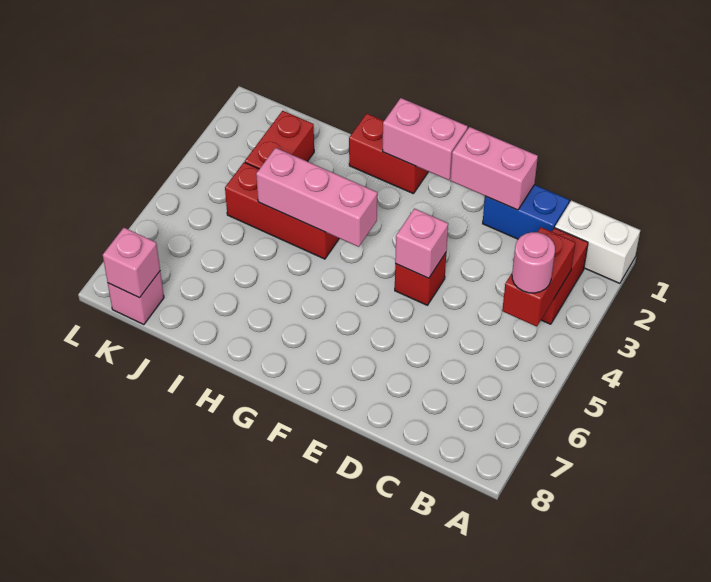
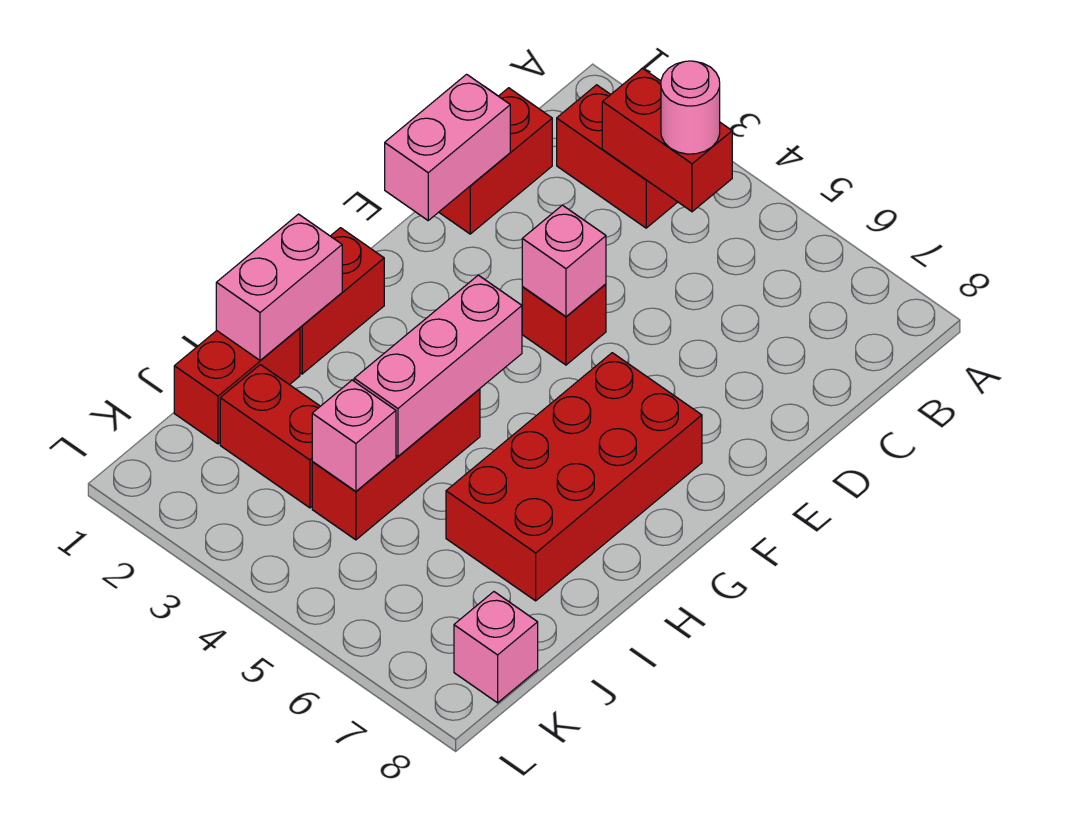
white 1x2 brick [555,201,640,283] -> none
blue 1x2 brick [483,185,569,239] -> red 1x2 brick [439,88,552,234]
pink 1x2 brick [383,98,468,180] -> pink 1x2 brick moved to [216,214,342,360]
none -> red 2x4 brick [446,353,702,601]
none -> red 1x2 brick [174,328,300,444]
pink 1x1 brick [103,228,160,298] -> pink 1x1 brick moved to [312,380,396,491]

